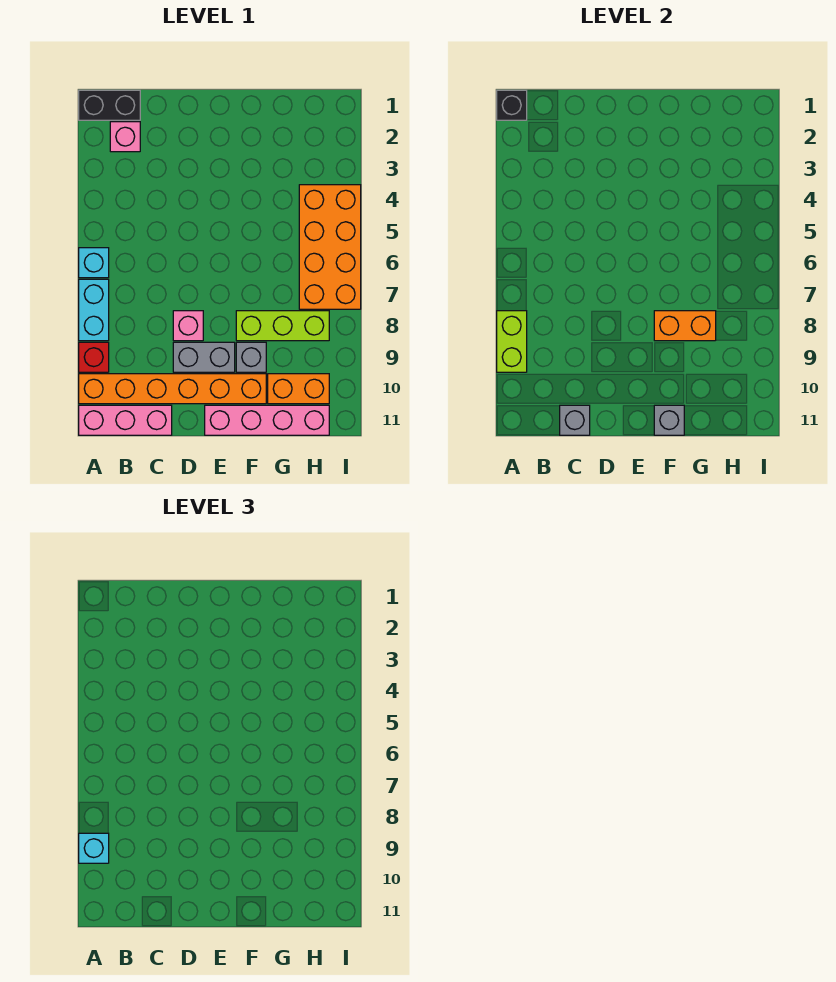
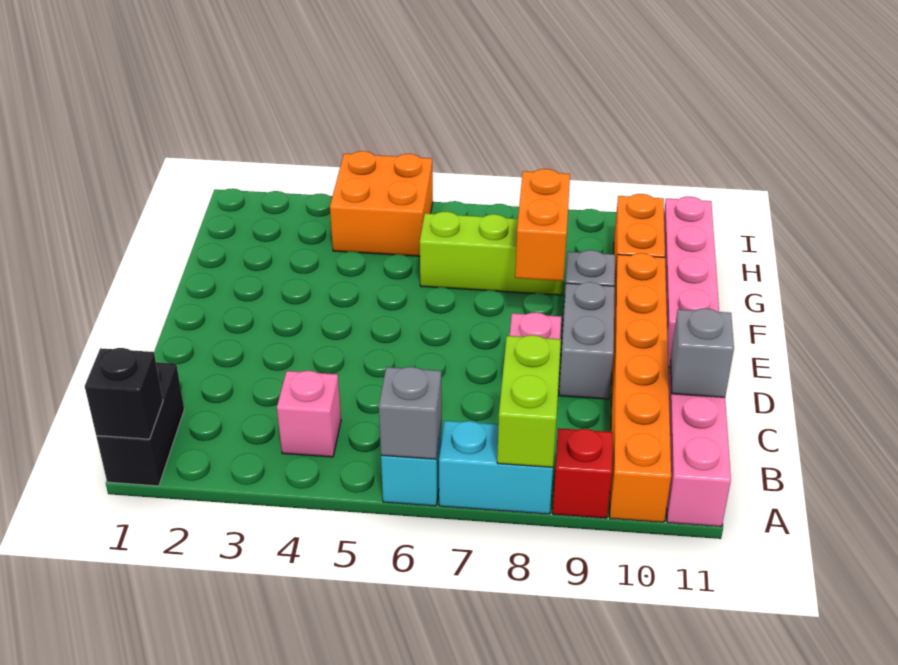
lime 1x2 brick [497,311,527,372] -> lime 1x2 brick turned to [497,335,561,467]
cyan 1x1 brick [79,833,109,863] -> none
pink 1x1 brick [110,122,140,152] -> pink 1x1 brick moved to [277,371,341,457]
lime 1x3 brick [236,311,329,341] -> lime 1x3 brick turned to [420,212,563,295]
grey 1x1 brick [654,405,684,435] -> grey 1x1 brick moved to [379,367,442,459]
orange 2x4 brick [299,185,361,309] -> orange 2x2 brick [330,151,433,256]

